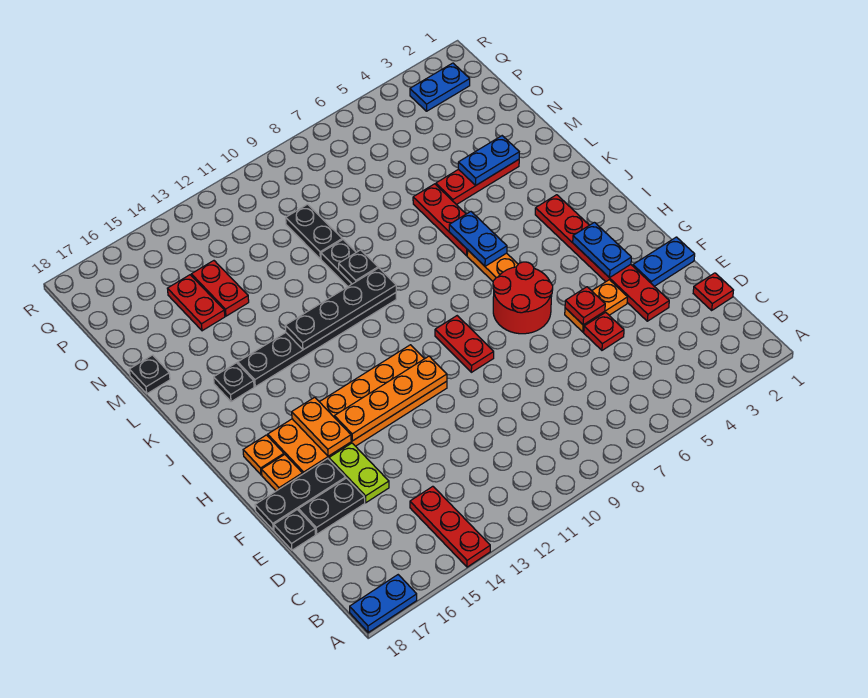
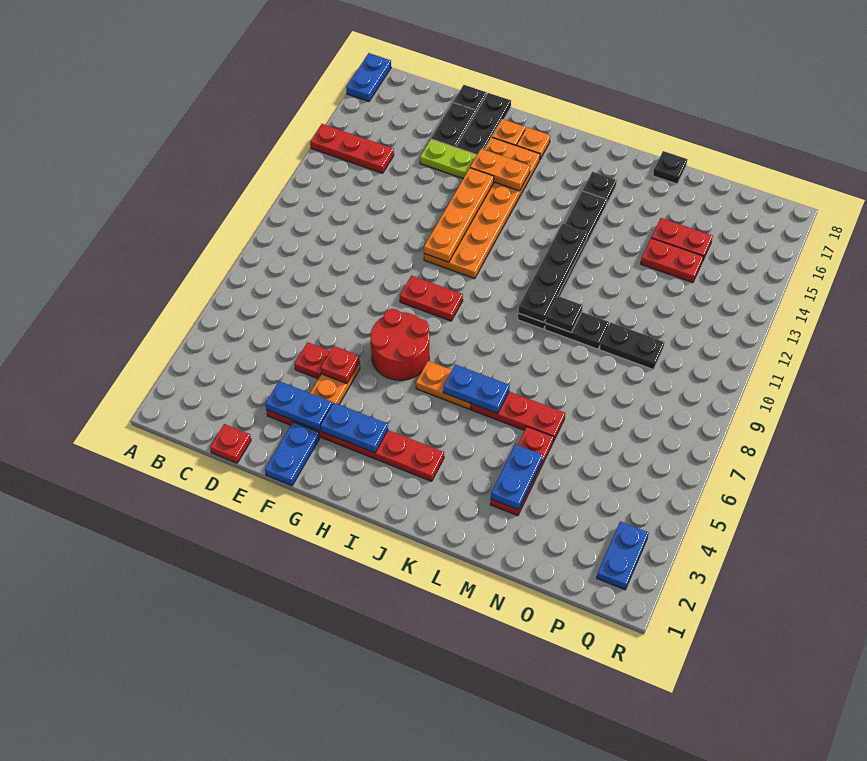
none -> blue 1x2 plate [265,381,332,431]

